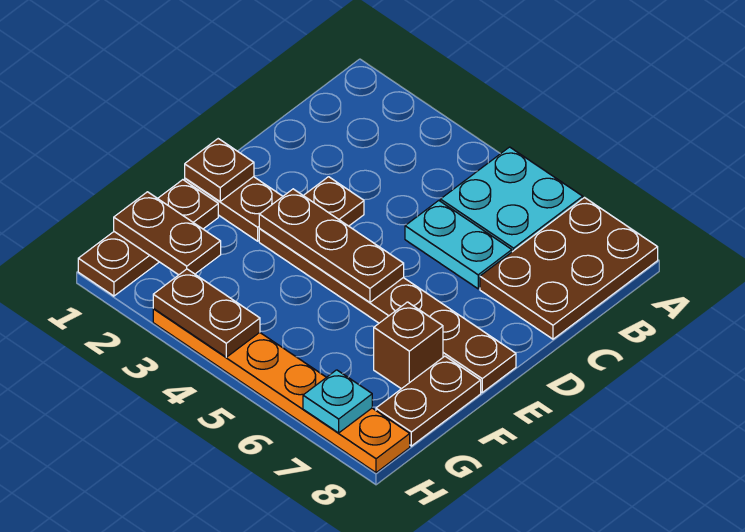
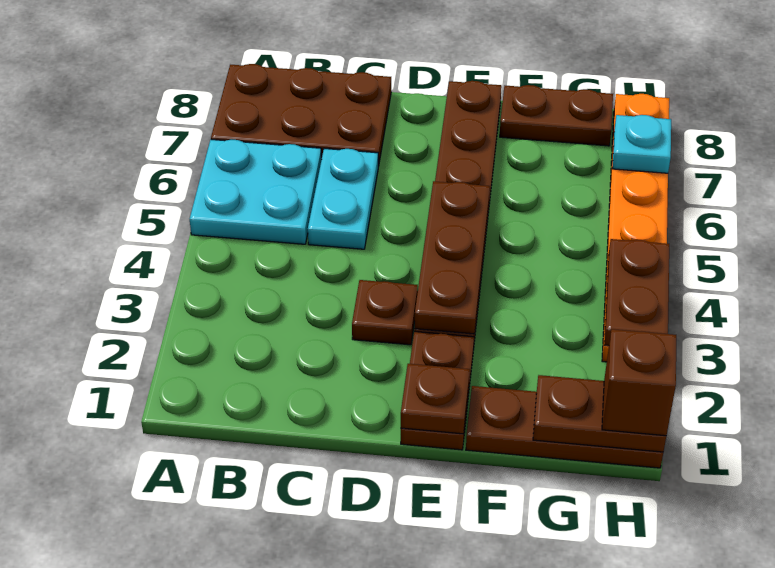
brown 1x1 brick [374,302,443,389] -> brown 1x1 brick moved to [602,329,676,436]
brown 1x2 plate [114,192,221,275] -> brown 1x2 plate turned to [533,375,666,452]

